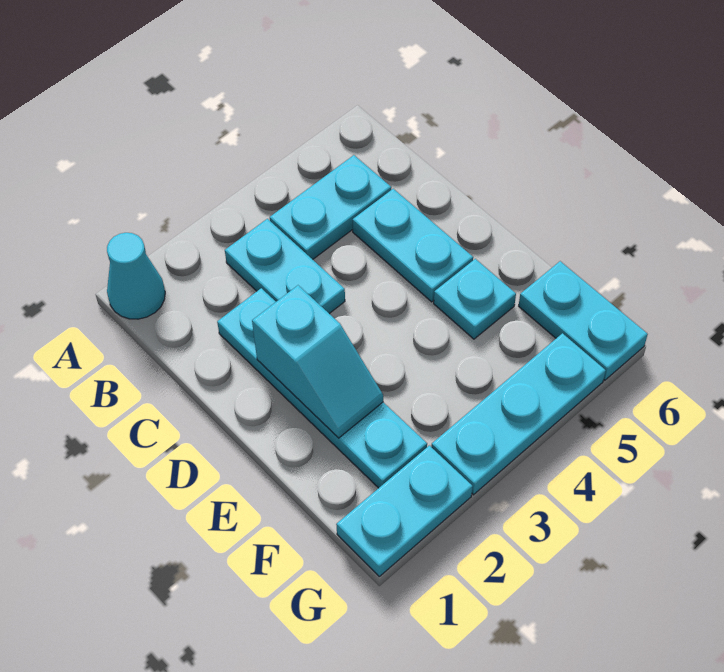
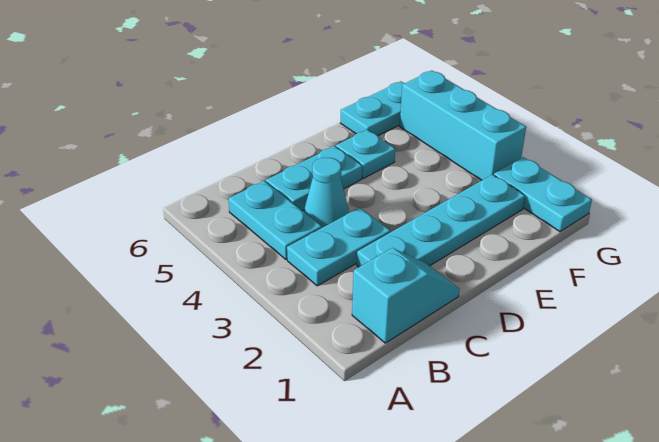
cyan 1x1 cone [107,233,165,319] -> cyan 1x1 cone moved to [304,158,349,228]
cyan 1x2 slope [252,285,383,438] -> cyan 1x2 slope moved to [352,248,460,343]
cyan 1x3 plate [431,333,606,495] -> cyan 1x3 brick [400,71,526,180]

